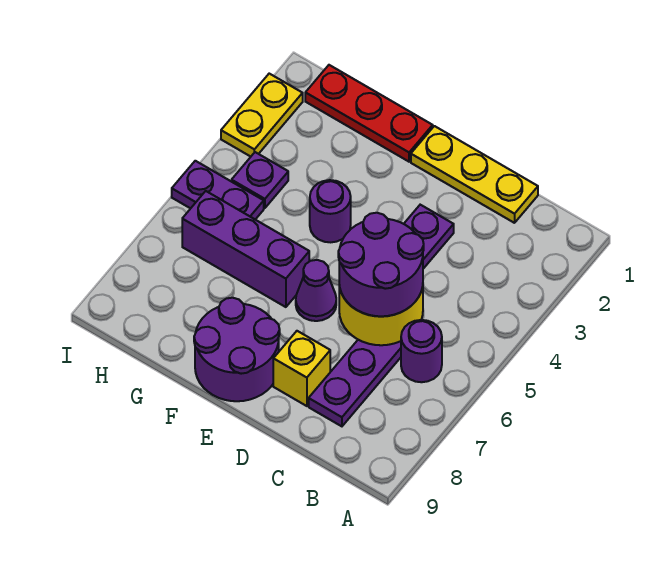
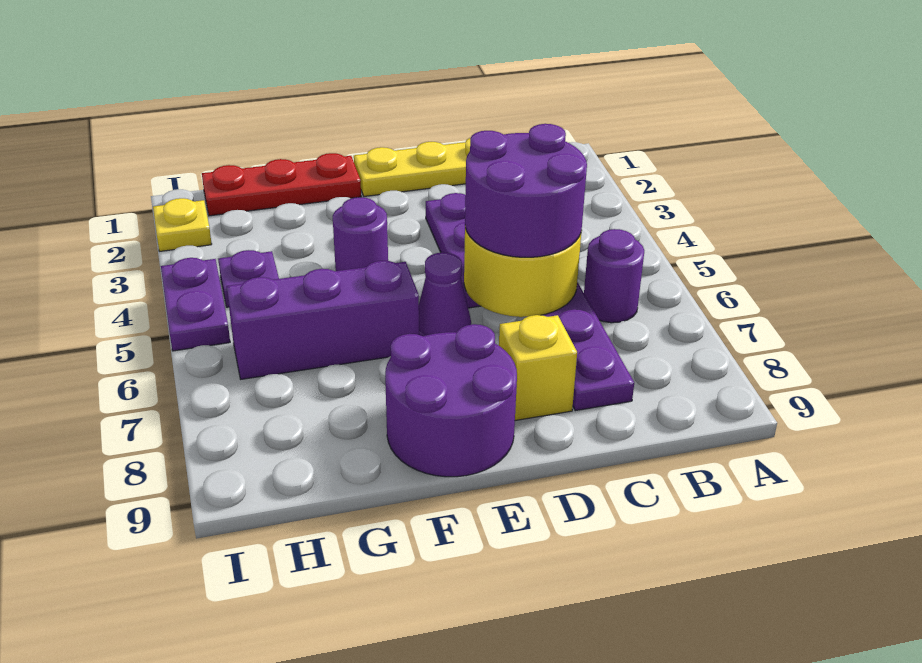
purple 1x2 plate [172,161,264,220] -> purple 1x2 plate turned to [161,258,230,351]
yellow 1x2 plate [221,74,303,157] -> yellow 1x1 plate [153,198,212,251]

